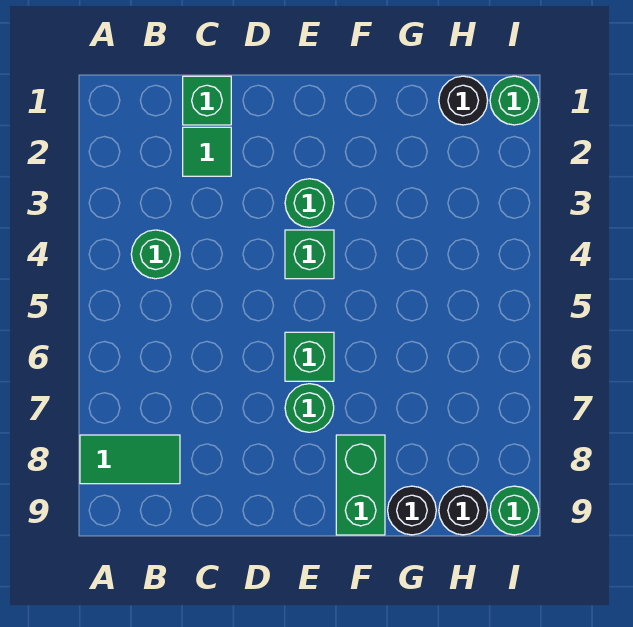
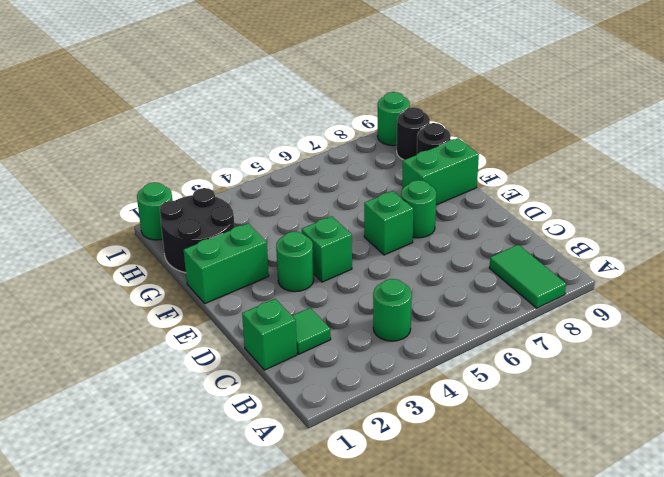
none -> green 1x2 brick [184,223,269,304]
black 1x1 round brick [439,76,488,125] -> black 2x2 round brick [160,188,235,273]

